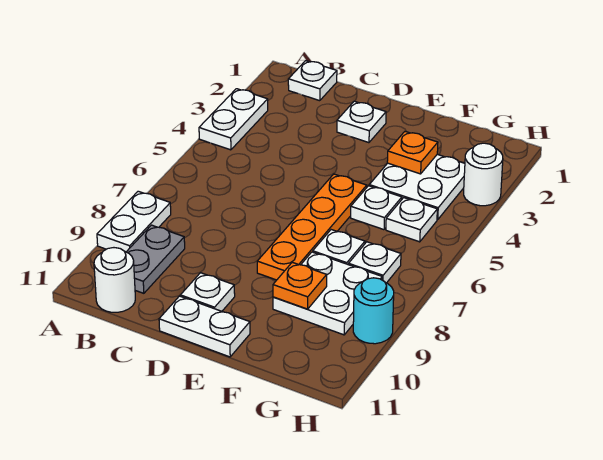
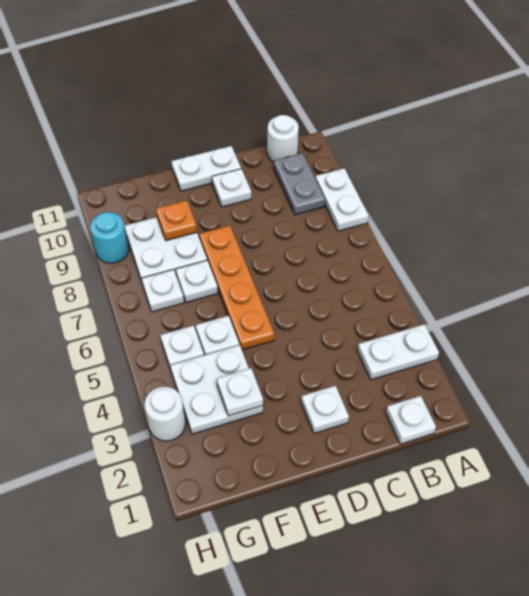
white 1x2 plate [199,89,268,150] -> white 1x2 plate turned to [357,324,439,380]
orange 1x1 plate [387,132,438,174] -> white 1x1 plate [217,368,263,416]

